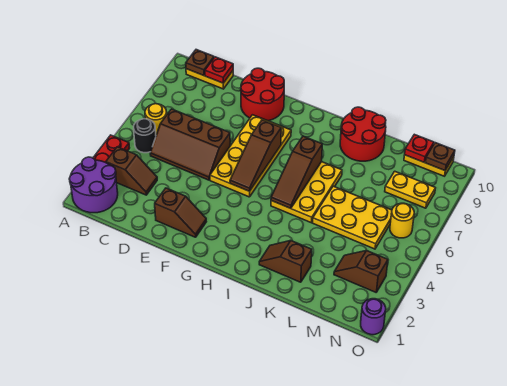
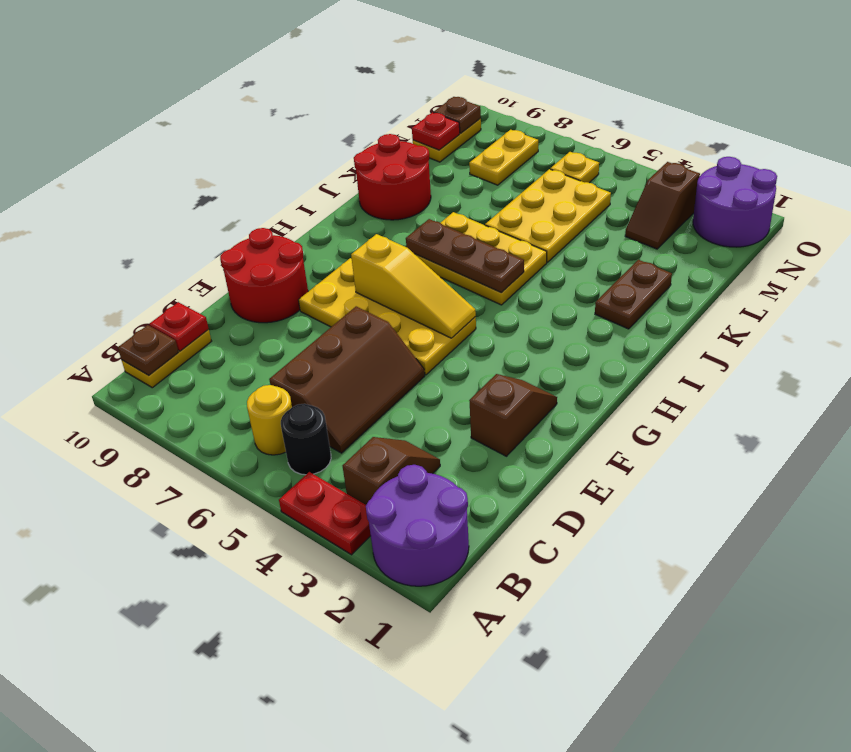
brown 1x3 slope [230,120,281,191] -> yellow 1x3 slope [351,234,476,338]
brown 1x3 slope [271,136,322,209] -> brown 1x3 plate [406,219,524,293]
brown 1x2 slope [259,241,312,282] -> brown 1x2 plate [595,260,672,329]
yellow 1x1 round brick [390,203,414,238] -> yellow 1x1 plate [550,152,599,183]
purple 1x1 round brick [361,299,386,335] -> purple 2x2 round brick [693,157,777,247]

